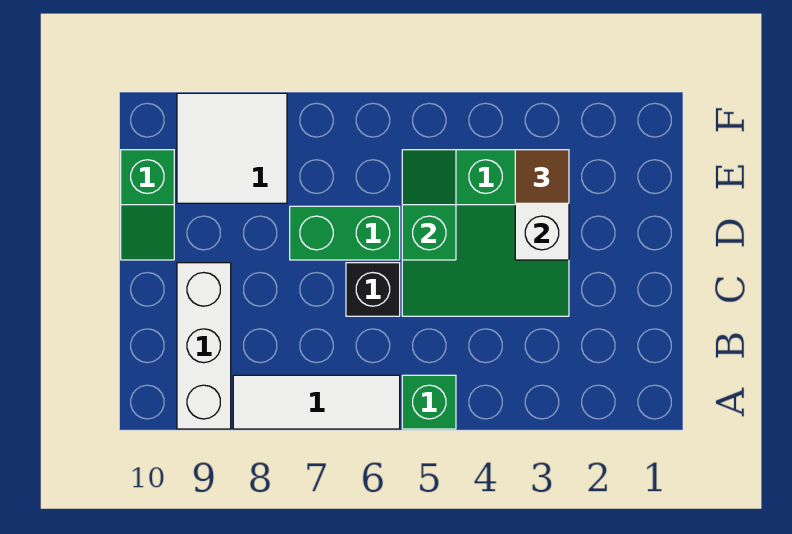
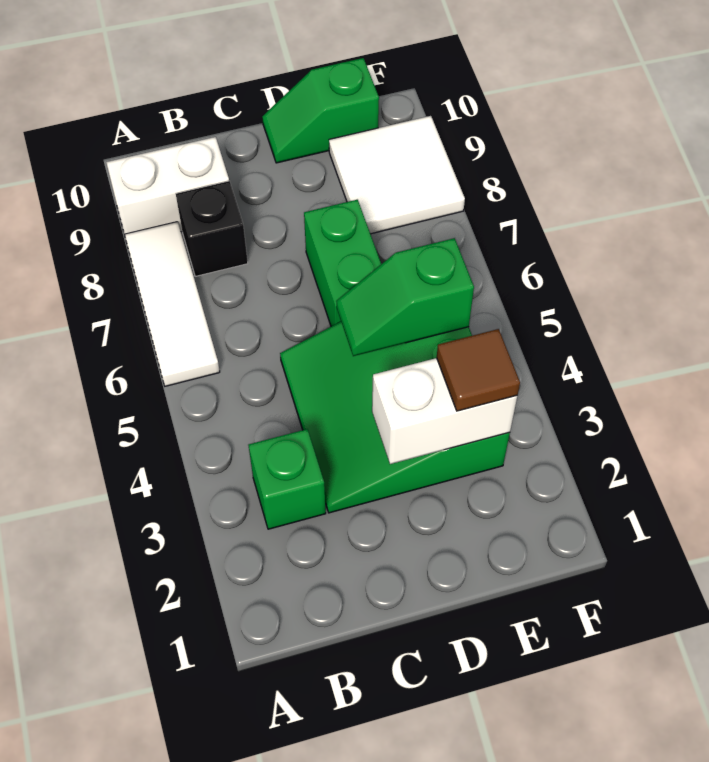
green 1x1 brick [402,375,456,429] -> green 1x1 brick moved to [249,429,326,529]
white 1x3 brick [177,263,231,429] -> white 1x2 brick [106,137,229,234]
black 1x1 brick [346,263,400,316] -> black 1x1 brick moved to [176,181,248,276]
green 1x2 slope [402,150,456,260] -> green 1x2 slope turned to [337,238,474,356]

